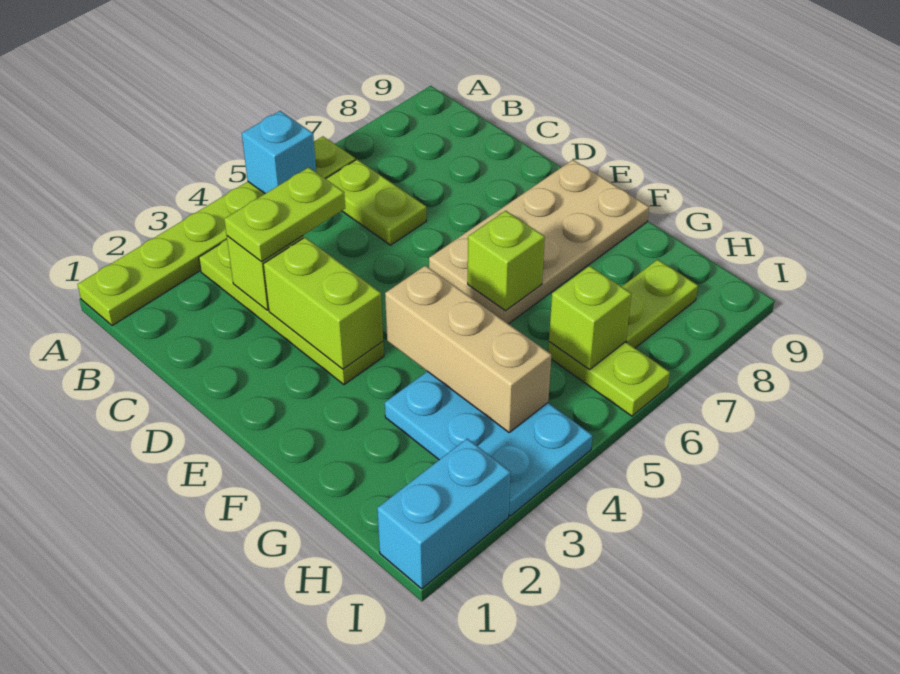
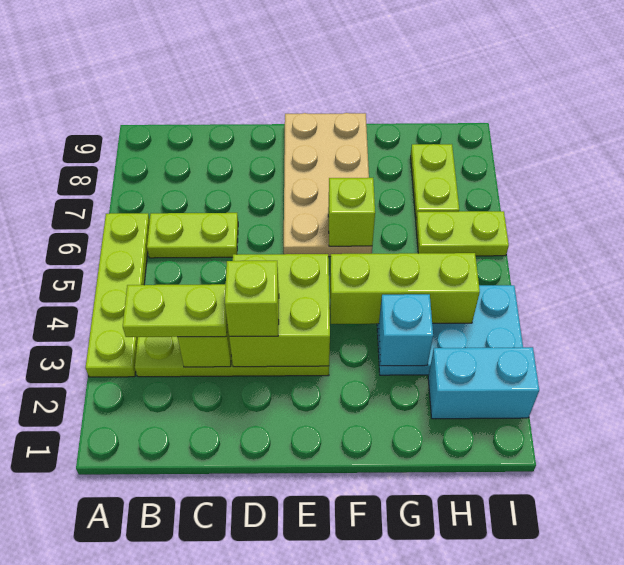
lime 1x6 plate [77,136,355,326] -> lime 1x4 plate [85,213,150,377]
cyan 1x1 brick [242,111,316,194] -> cyan 1x1 brick moved to [379,294,433,366]
lime 1x2 plate [224,167,345,262] -> lime 1x2 plate turned to [123,284,227,337]
lime 1x2 brick [264,237,383,369] -> lime 2x2 brick [229,254,330,367]
tan 1x3 brick [385,266,551,432] -> lime 1x3 brick [330,253,480,324]
lime 1x1 brick [549,266,631,370] -> lime 1x1 brick moved to [225,261,279,337]
cyan 1x2 brick [377,439,511,589] -> cyan 1x2 brick turned to [428,347,539,419]

